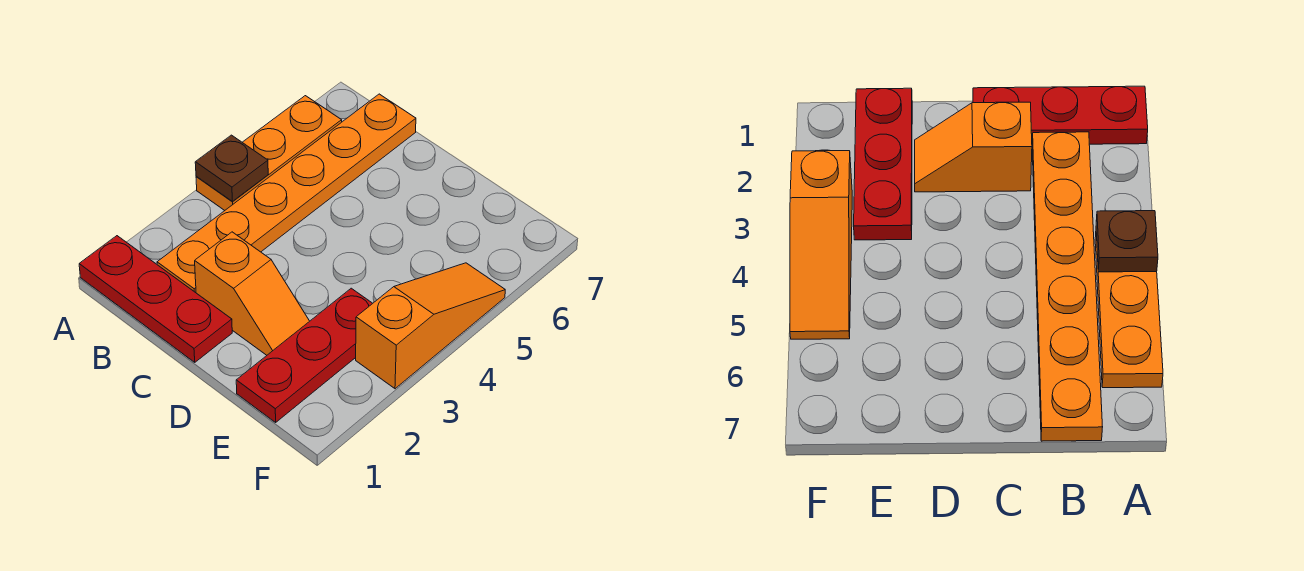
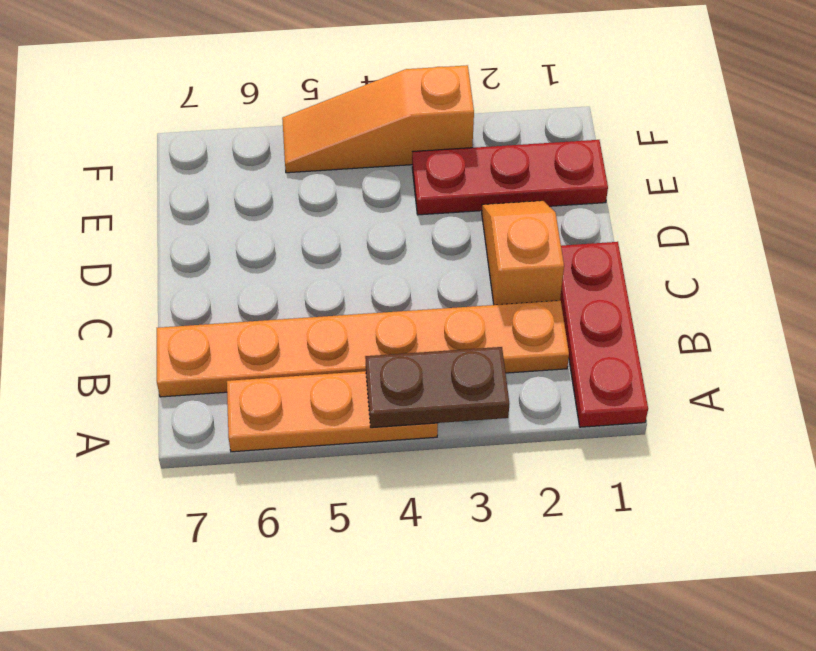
brown 1x1 plate [195,135,268,201] -> brown 1x2 plate [365,347,509,428]

